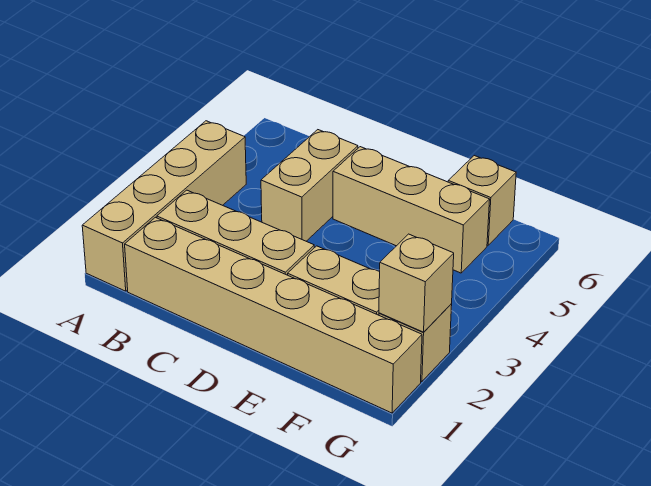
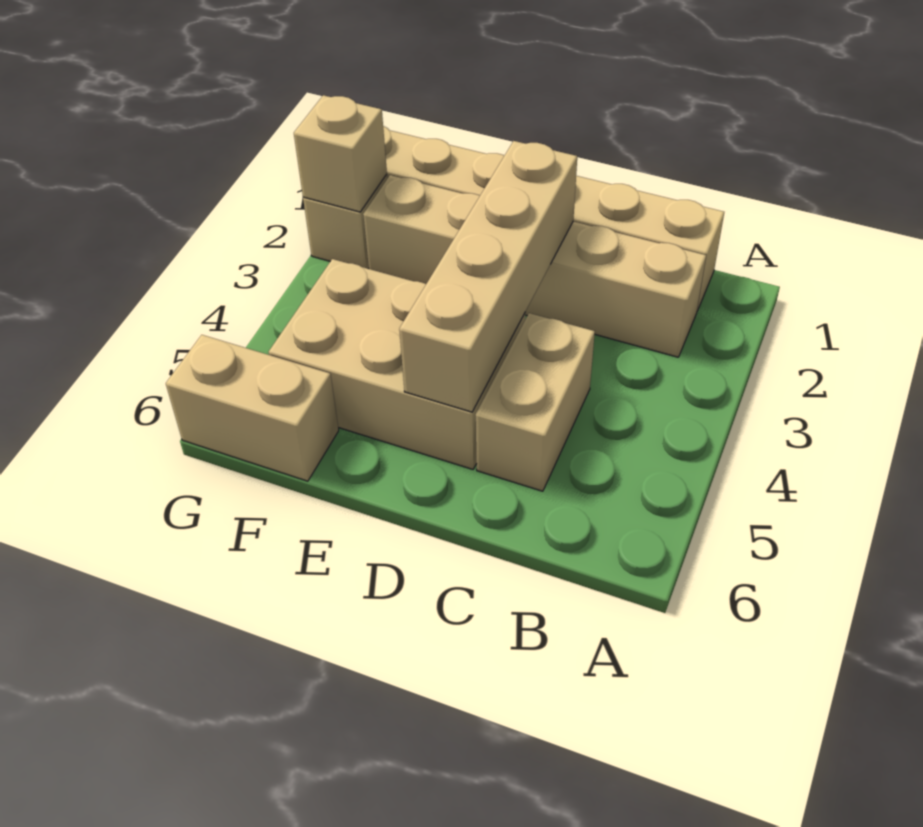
tan 1x4 brick [82,121,246,291] -> tan 1x4 brick moved to [399,141,577,412]
tan 1x3 brick [333,147,490,273] -> tan 2x3 brick [269,259,526,469]
tan 1x1 brick [448,156,516,245] -> tan 1x2 brick [166,335,339,481]

